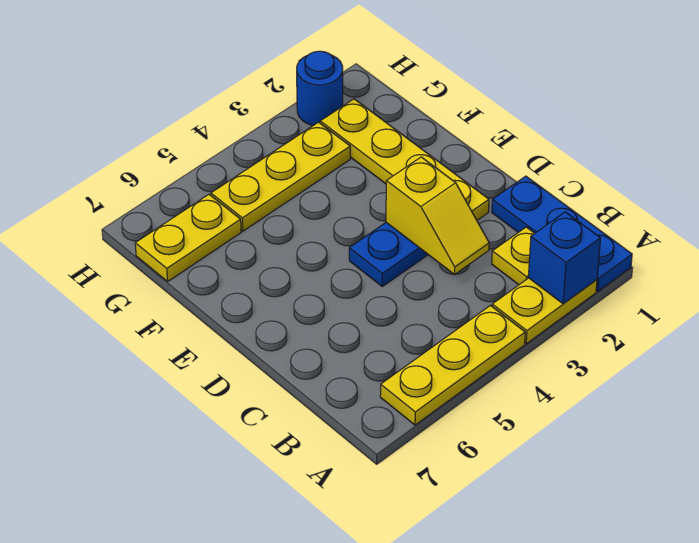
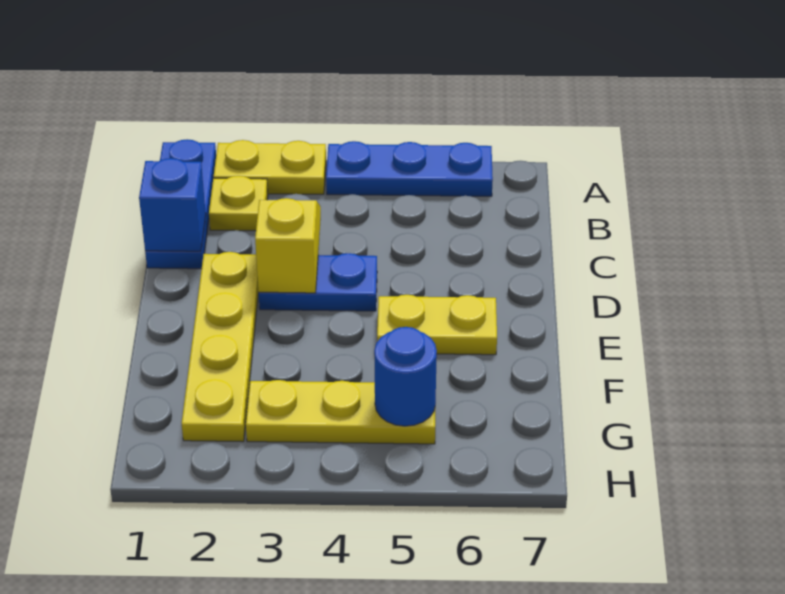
blue 1x1 brick [528,212,601,304] -> blue 1x1 brick moved to [139,158,206,251]
yellow 1x3 plate [380,306,525,425] -> blue 1x3 plate [326,141,493,196]
yellow 1x2 plate [135,195,241,281] -> yellow 1x2 plate moved to [377,295,497,355]
blue 1x1 round brick [297,51,343,125] -> blue 1x1 round brick moved to [374,327,437,426]

